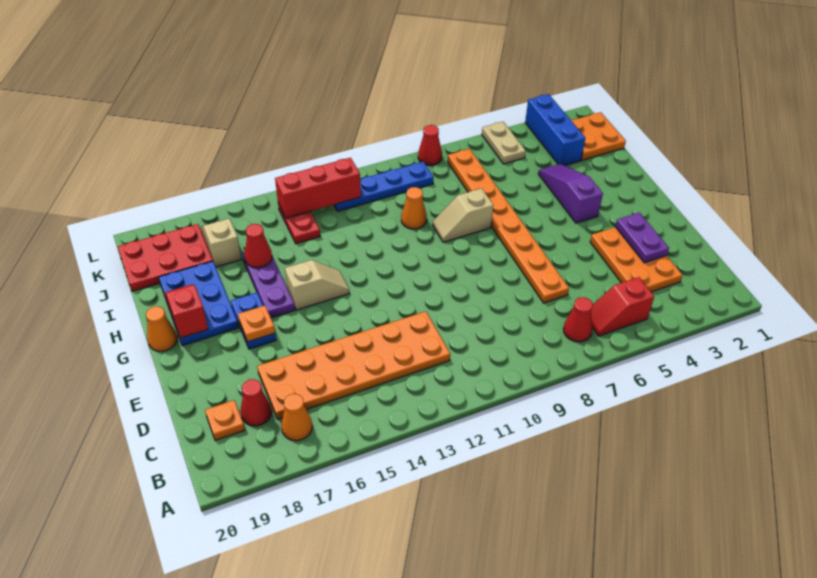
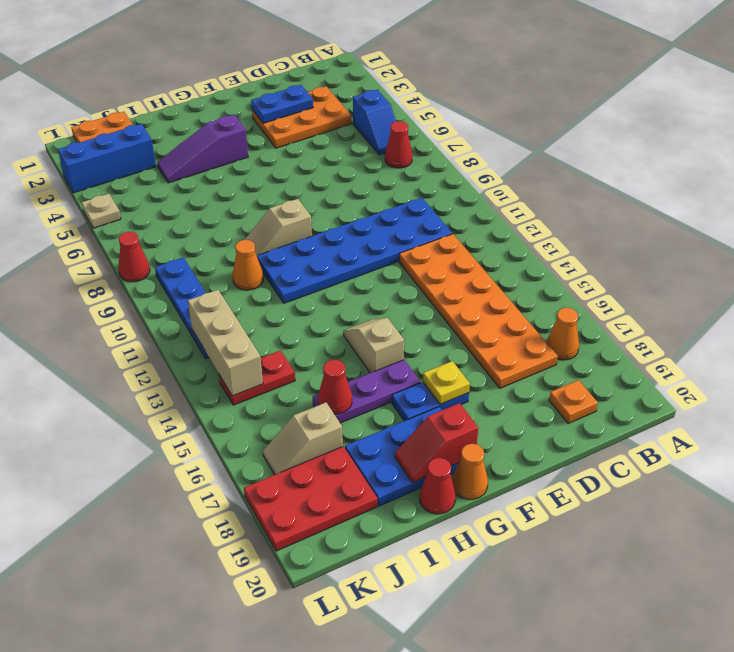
red 1x2 slope [591,277,654,336] -> blue 1x2 slope [353,89,396,155]
none -> blue 2x6 plate [257,198,452,303]
red 1x1 cone [241,379,272,426] -> red 1x1 cone moved to [420,458,456,514]
purple 1x2 plate [615,213,669,263] -> blue 1x2 plate [251,85,313,123]
orange 1x8 plate [448,149,569,303] -> none
orange 1x1 plate [238,306,275,342] -> yellow 1x1 plate [423,361,470,404]
tan 1x2 slope [432,188,493,242] -> tan 1x2 slope turned to [245,199,312,256]
red 2x3 plate [118,224,213,291] -> red 2x3 plate turned to [244,446,378,551]
tan 1x2 plate [482,122,526,164] -> tan 1x1 plate [82,194,121,228]
red 1x3 brick [275,158,361,218] -> tan 1x3 brick [188,290,263,396]

